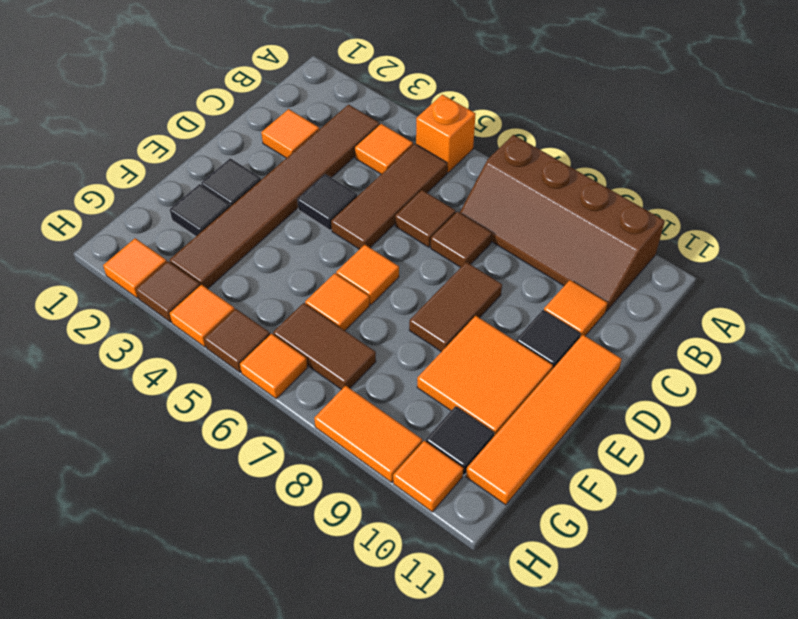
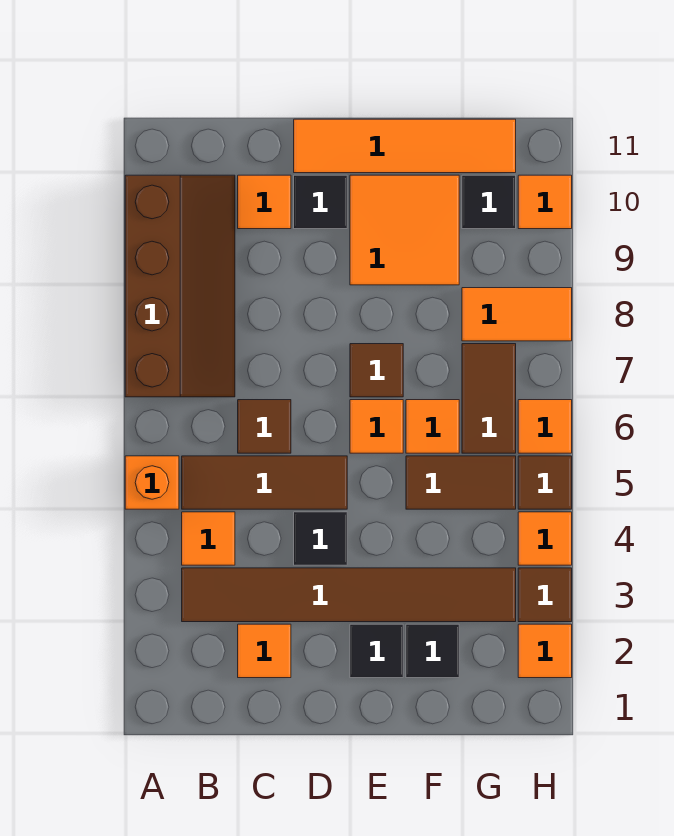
brown 1x1 tile [431,212,492,267] -> brown 1x1 tile moved to [350,344,403,397]
brown 1x2 tile [409,262,502,352] -> brown 1x2 tile moved to [406,456,516,509]
orange 1x2 tile [314,386,422,482] -> orange 1x2 tile turned to [462,288,572,341]

